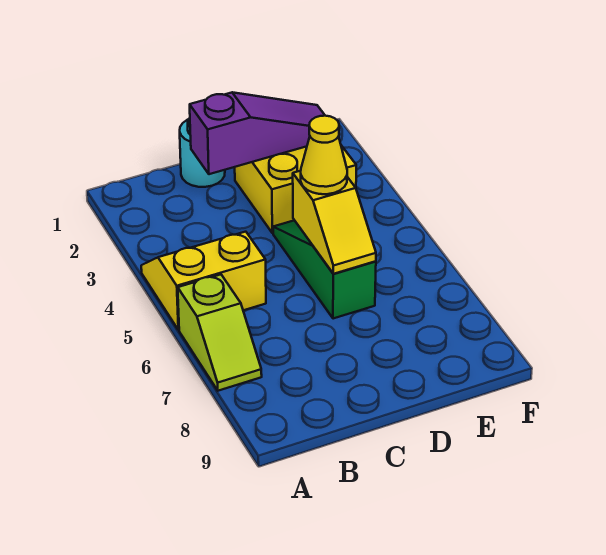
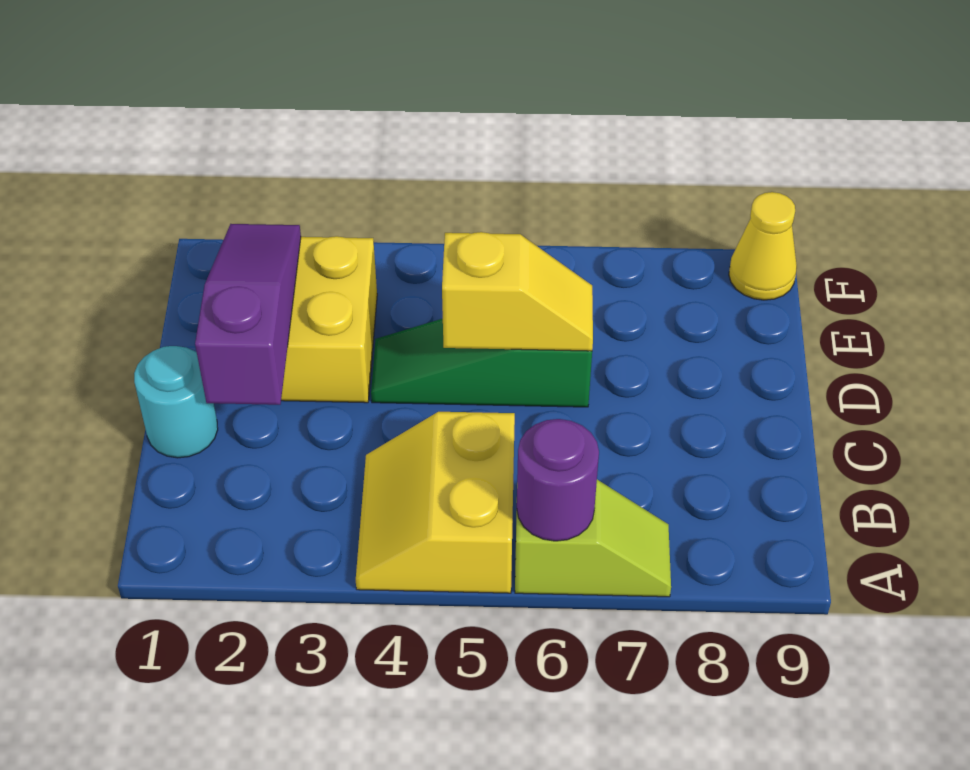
none -> purple 1x1 round brick [517,419,599,541]
yellow 1x1 cone [301,116,347,194] -> yellow 1x1 cone moved to [729,192,797,300]

